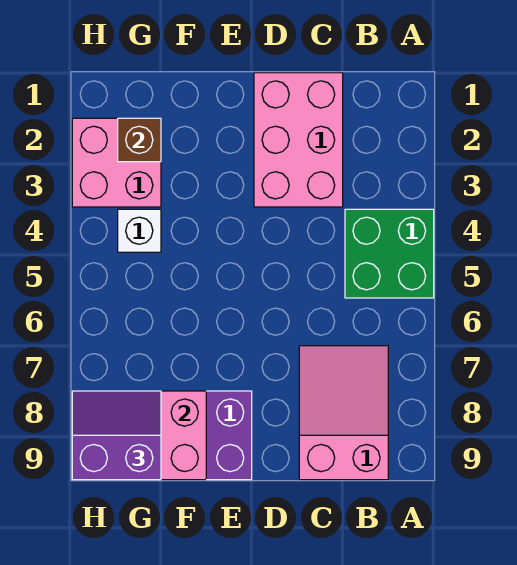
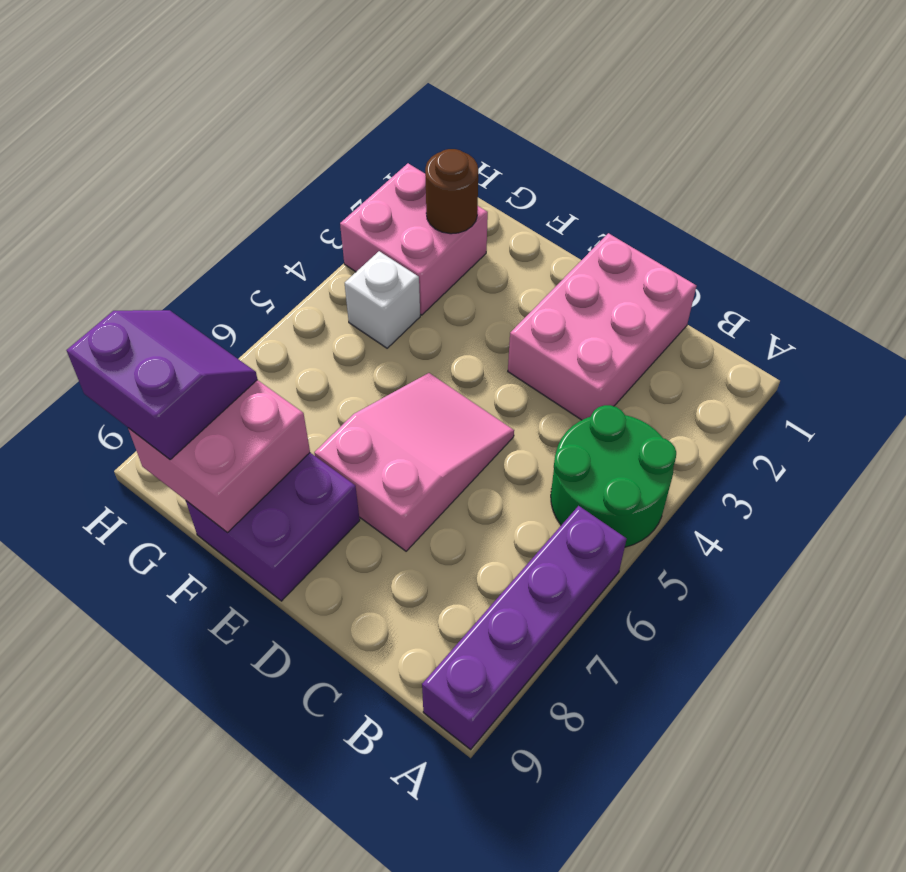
green 2x2 brick [345,209,434,298] -> green 2x2 round brick [551,405,676,547]
none -> purple 1x4 brick [422,506,627,749]
pink 2x3 slope [299,346,388,480] -> pink 2x3 slope moved to [314,373,514,551]
brown 1x1 brick [118,118,161,162] -> brown 1x1 round brick [425,149,478,234]

